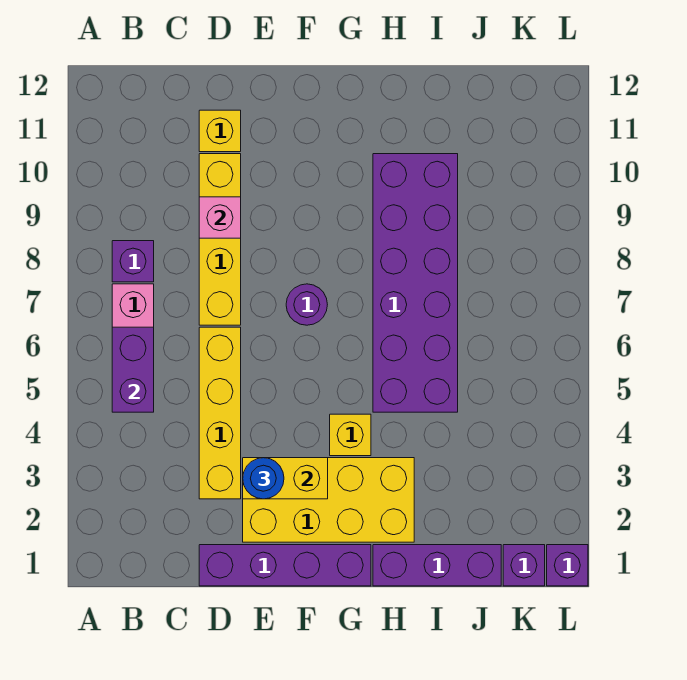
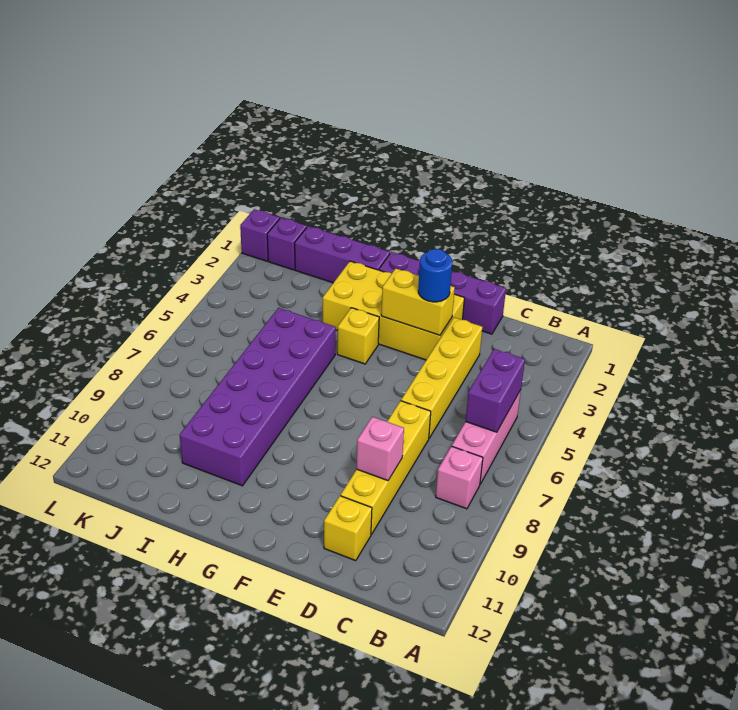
purple 1x1 brick [112,241,154,282] -> pink 1x1 brick [436,446,483,509]
purple 1x1 round brick [286,284,327,325] -> none

